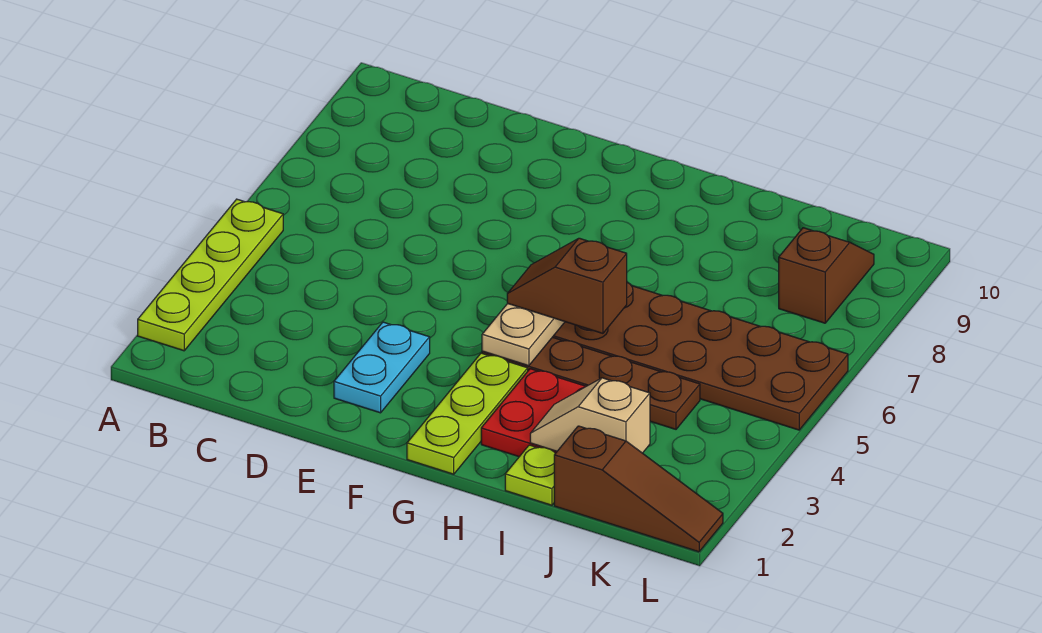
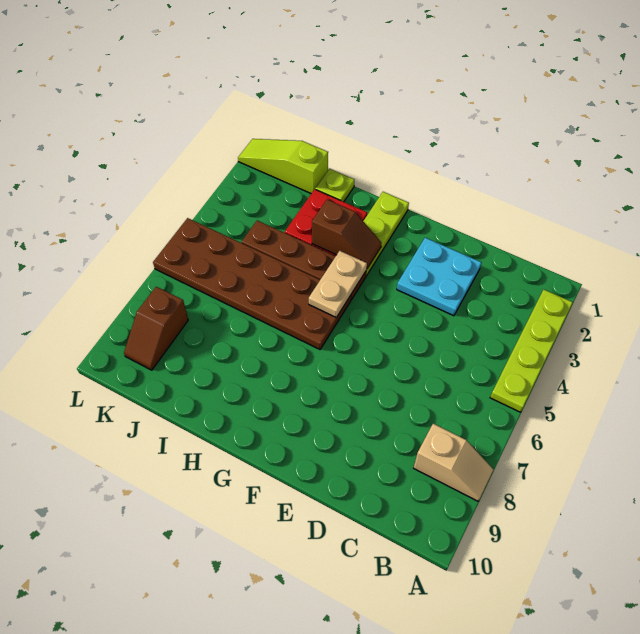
cyan 1x2 plate [334,322,430,413] -> cyan 2x2 plate [397,238,482,316]
brown 1x2 slope [507,238,627,333] -> brown 1x2 slope moved to [312,200,381,268]
tan 1x2 slope [530,378,650,453] -> tan 1x2 slope moved to [414,424,494,501]
brown 1x3 slope [554,426,723,552] -> lime 1x3 slope [238,139,328,194]

